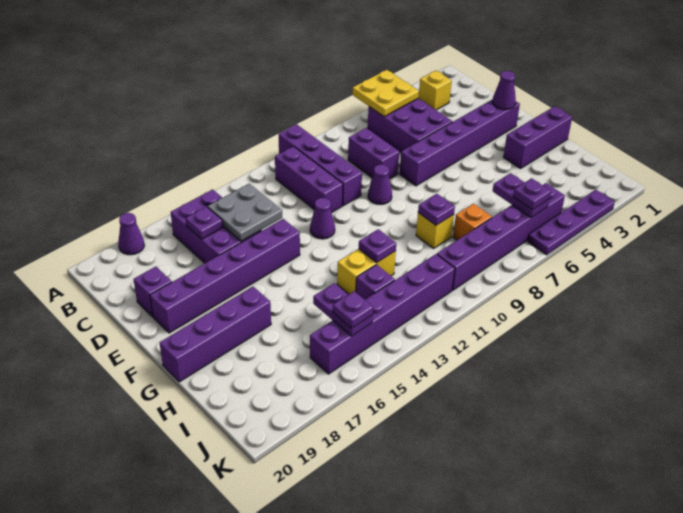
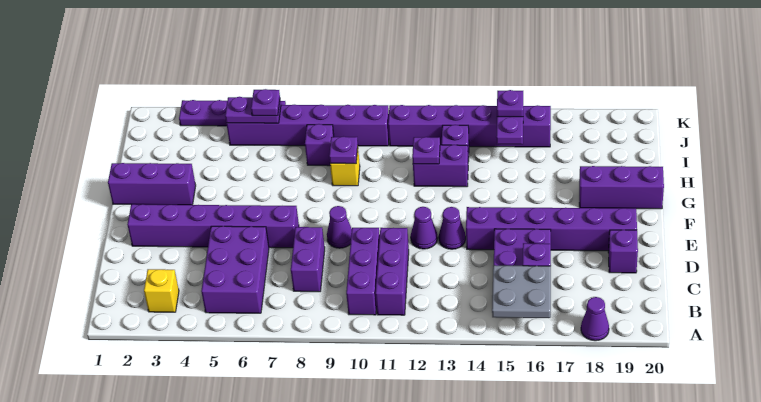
yellow 2x2 plate [352,70,419,116] -> none
purple 1x4 brick [279,124,362,206] -> purple 1x3 brick [346,228,380,315]
grey 2x2 plate [208,184,282,241] -> grey 2x2 plate moved to [492,265,551,318]
purple 1x1 cone [492,71,516,110] -> purple 1x1 cone moved to [439,207,466,249]
purple 1x4 brick [160,287,271,382] -> purple 1x3 brick [579,166,664,209]
yellow 1x2 brick [337,249,396,294] -> purple 1x2 brick [413,145,468,187]
purple 1x2 plate [493,173,549,217] -> purple 1x2 plate turned to [225,97,281,123]
orange 1x1 brick [453,204,492,240] -> purple 1x1 brick [305,124,334,166]

